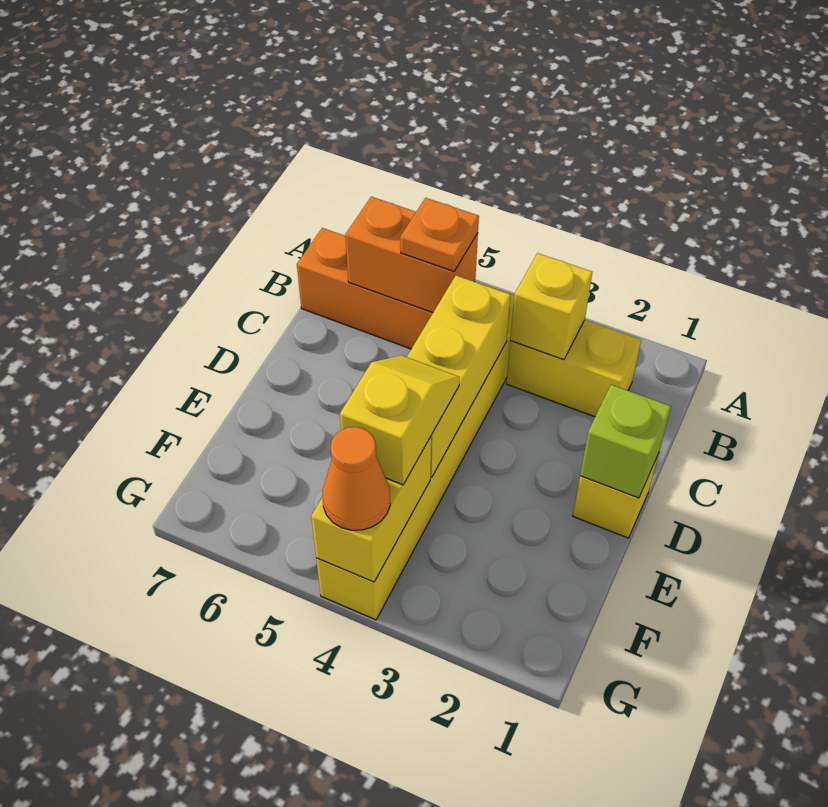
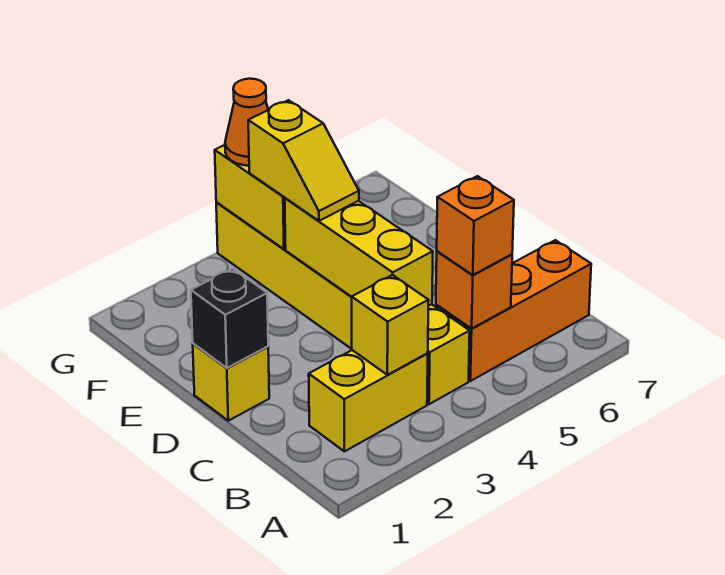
orange 1x2 brick [345,197,478,313] -> orange 1x1 brick [436,251,512,329]
orange 1x1 plate [400,198,479,271] -> orange 1x1 brick [437,176,514,275]
lime 1x1 brick [580,385,671,498] -> black 1x1 brick [191,268,268,368]

